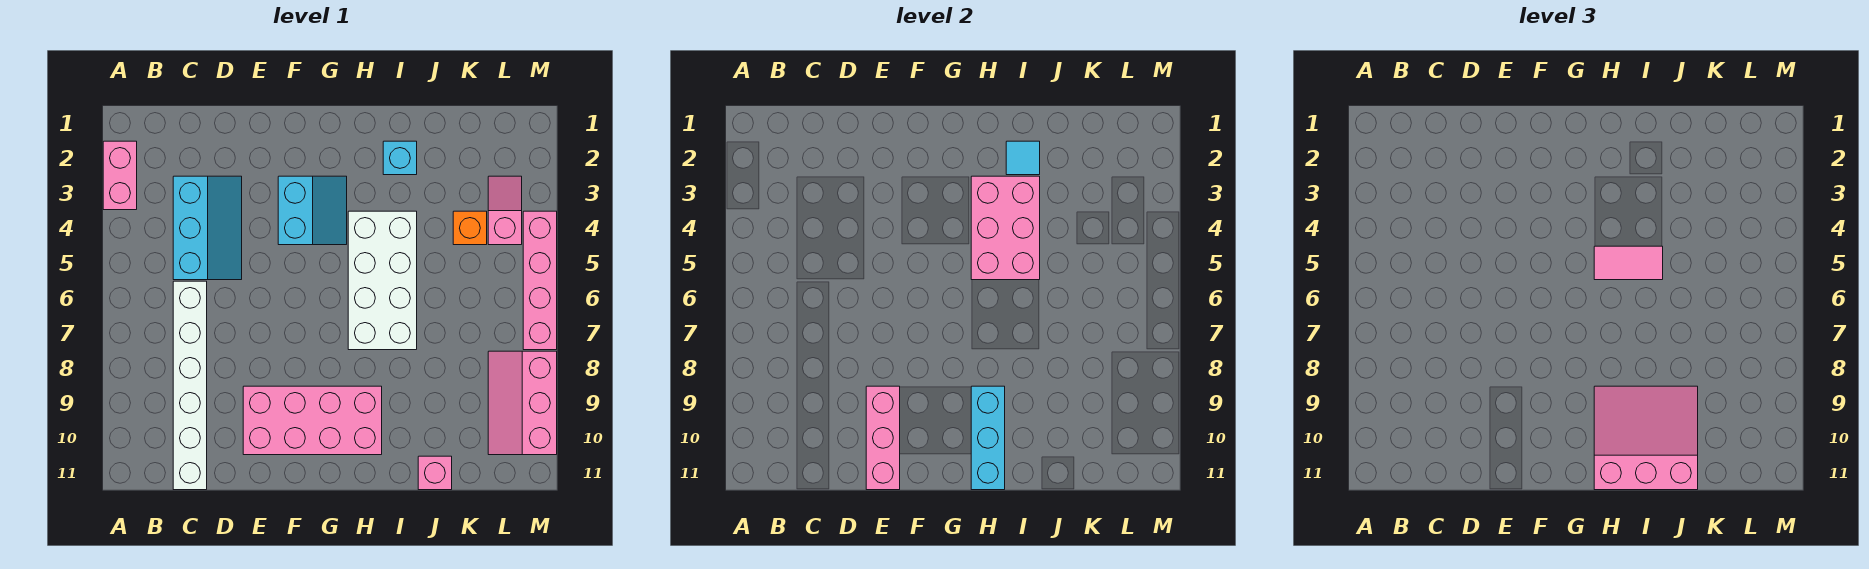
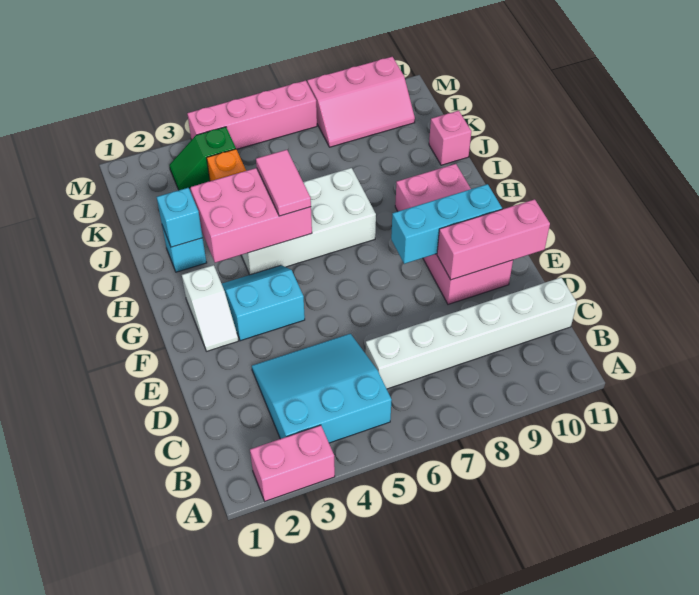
cyan 2x3 slope [173,176,242,280] -> cyan 3x3 slope [252,334,392,443]
none -> white 1x2 slope [182,265,238,351]
cyan 1x3 brick [971,386,1005,490] -> cyan 1x3 brick moved to [391,184,502,264]
pink 3x3 slope [1594,386,1698,490] -> none
cyan 1x1 tile [1006,141,1040,175] -> cyan 1x1 brick [157,188,203,247]
pink 1x2 slope [488,176,522,245] -> green 1x2 slope [169,127,236,190]

